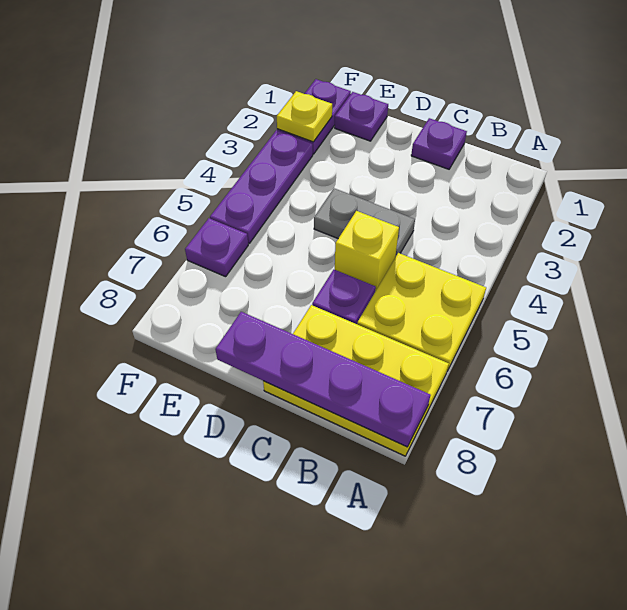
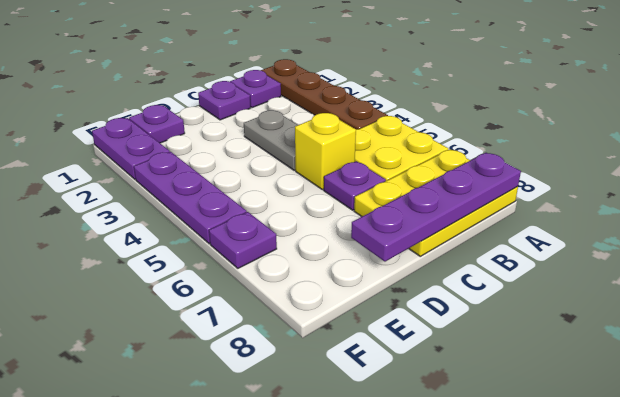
none -> brown 1x4 plate [261,59,388,129]
none -> purple 1x1 plate [230,70,281,108]
grey 1x2 plate [314,188,415,257] -> grey 1x2 plate turned to [244,110,298,170]
yellow 1x1 plate [277,91,332,142] -> none

